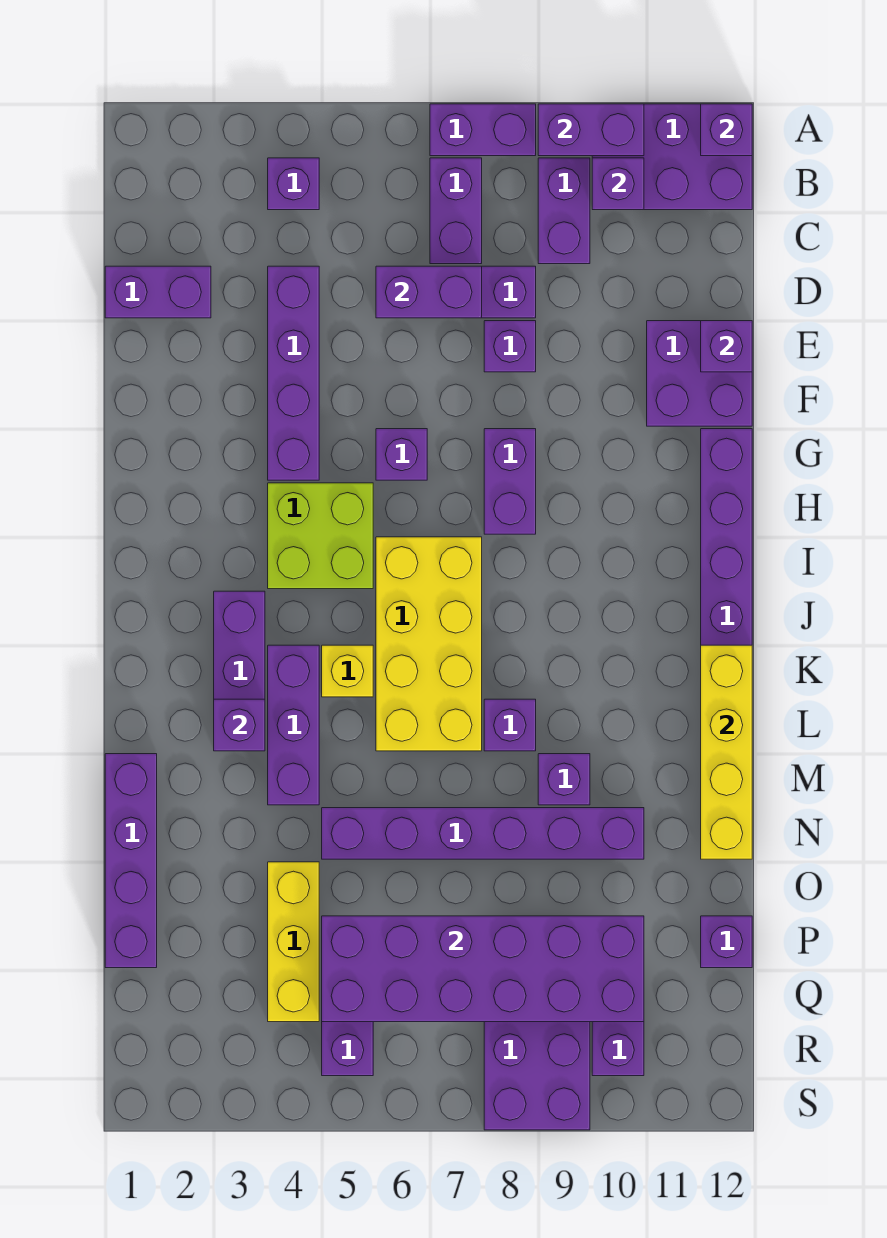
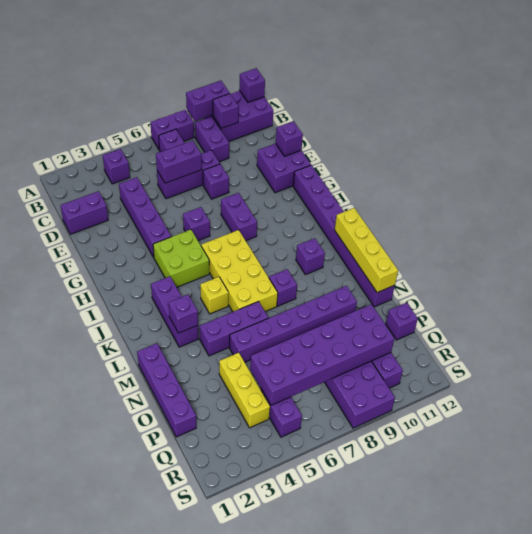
purple 1x3 brick [268,645,319,805] -> purple 1x3 brick turned to [199,302,268,356]
purple 1x1 brick [538,754,590,805] -> purple 1x1 brick moved to [296,238,325,275]

